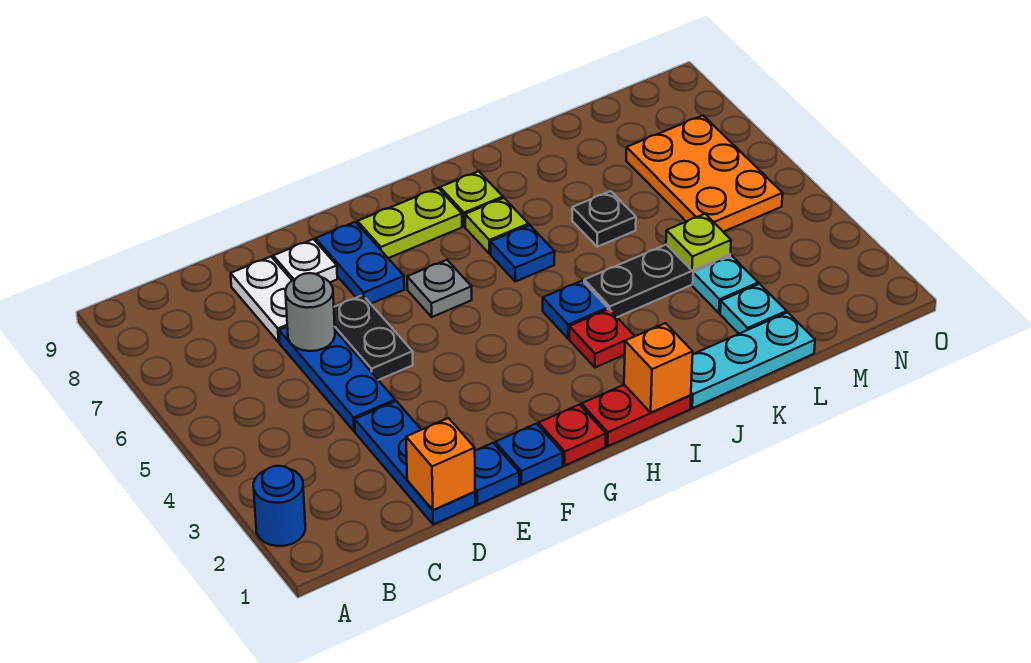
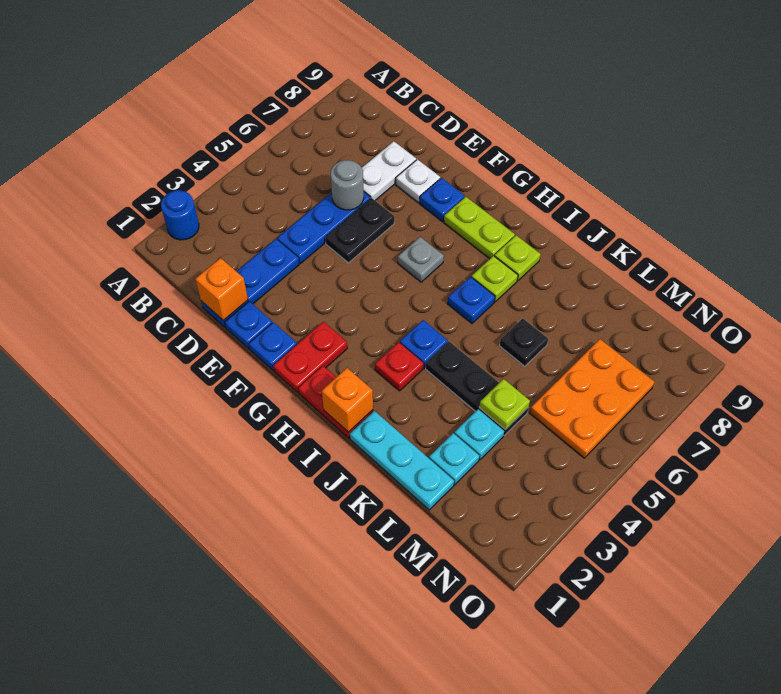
blue 1x2 plate [316,222,404,304] -> blue 1x1 plate [420,178,465,221]
red 1x1 plate [539,405,606,465] -> red 1x2 plate [273,322,347,392]

